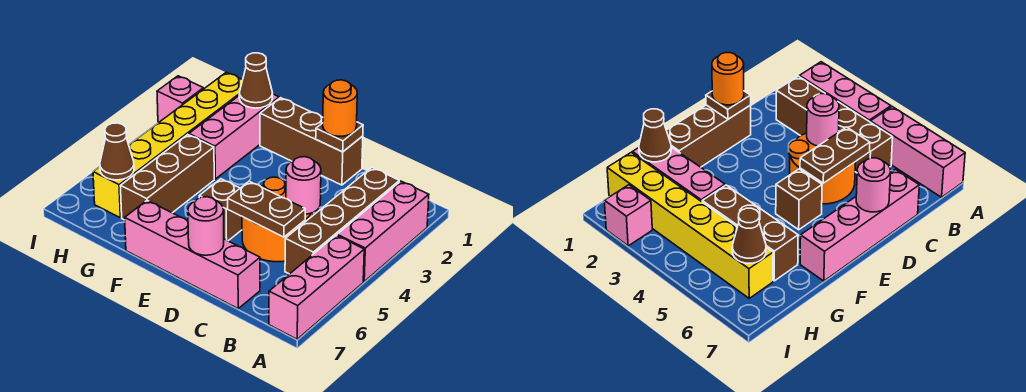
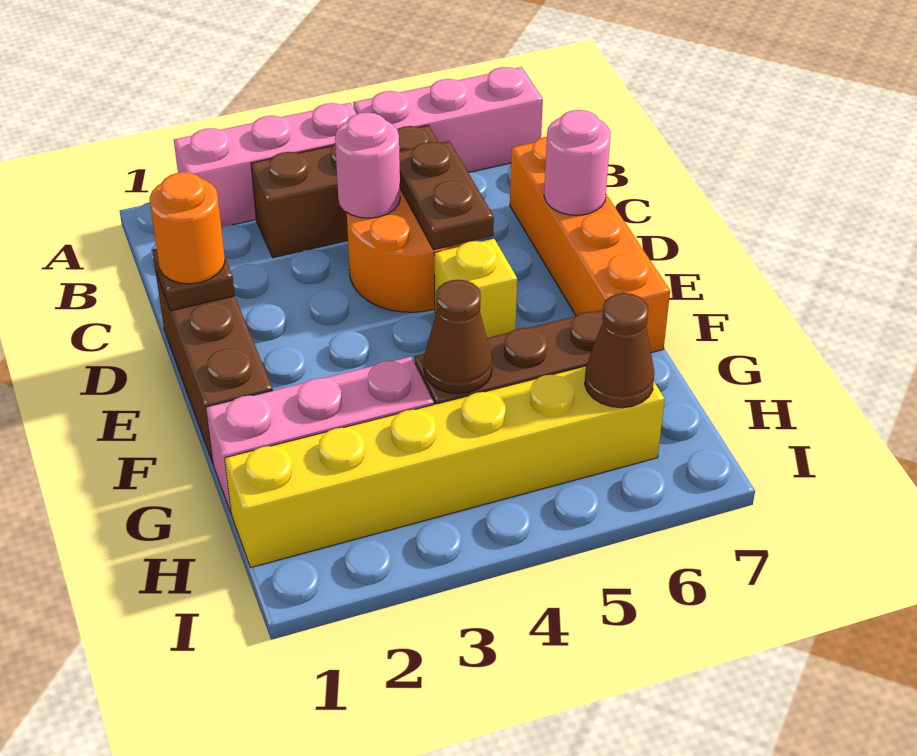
brown 1x4 brick [285,168,399,274] -> brown 1x3 brick [251,125,439,258]
pink 1x4 brick [125,200,260,309] -> orange 1x4 brick [510,137,670,353]
brown 1x1 brick [199,179,242,241] -> yellow 1x1 brick [434,239,517,338]
brown 1x1 cone [239,53,273,108] -> brown 1x1 cone moved to [424,280,492,394]
pink 1x1 brick [157,76,203,123] -> none

